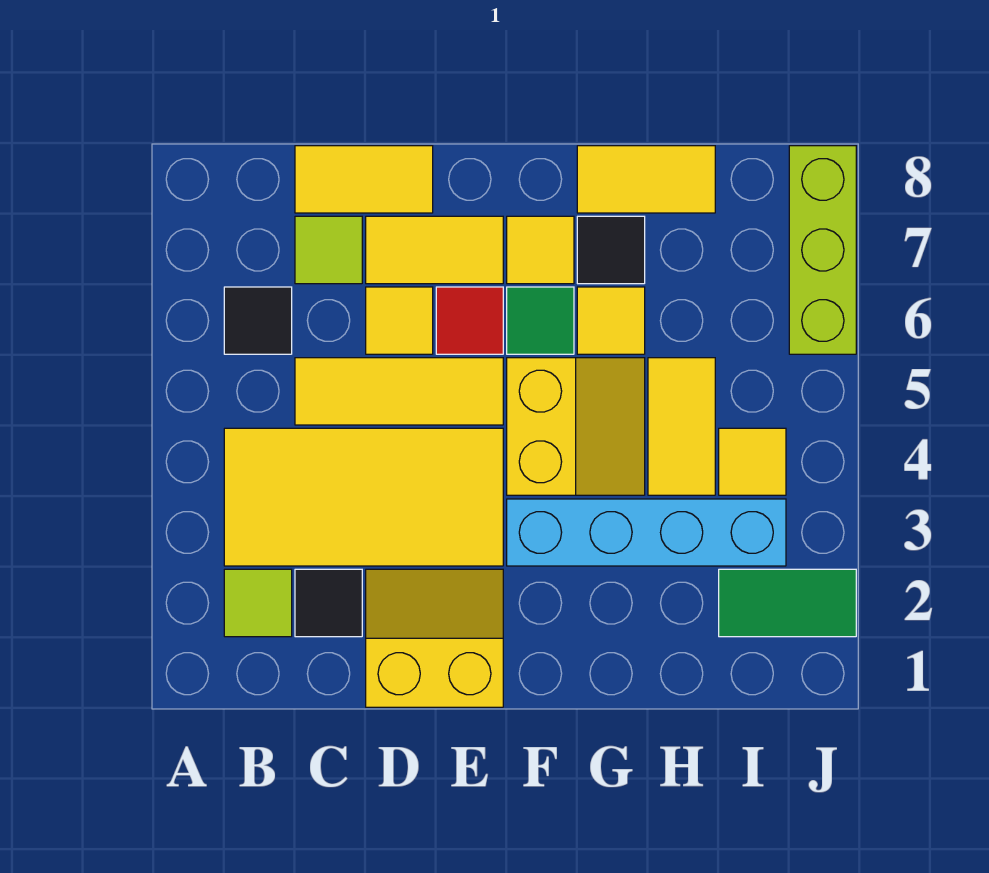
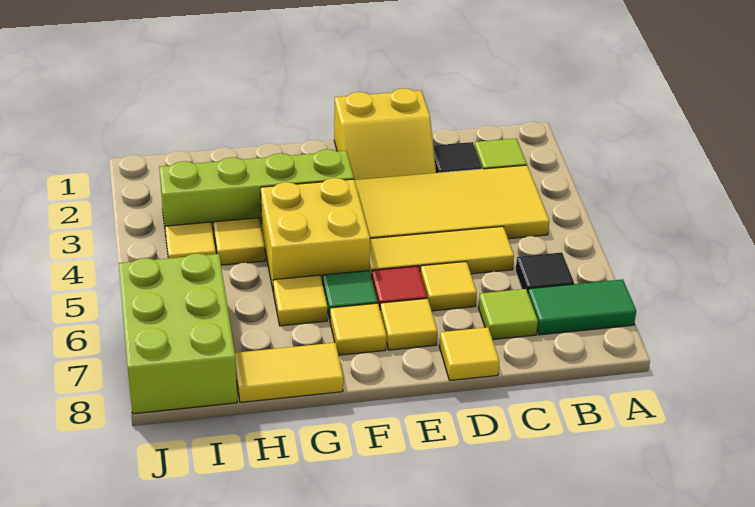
yellow 1x2 tile [295,146,433,213] -> yellow 1x1 tile [439,327,499,380]
yellow 1x2 tile [366,216,503,284] -> yellow 1x1 tile [380,298,437,350]
cyan 1x4 brick [507,499,786,566] -> lime 1x4 brick [159,149,354,235]
yellow 2x2 slope [507,358,645,495] -> yellow 2x2 brick [261,178,370,289]
black 1x1 tile [577,216,645,284] -> none
yellow 1x2 tile [648,358,715,495] -> yellow 1x1 tile [213,218,265,265]
green 1x2 tile [719,569,856,637] -> green 1x2 tile moved to [528,279,636,335]
lime 1x3 brick [789,146,856,354] -> lime 2x3 brick [119,253,237,414]

